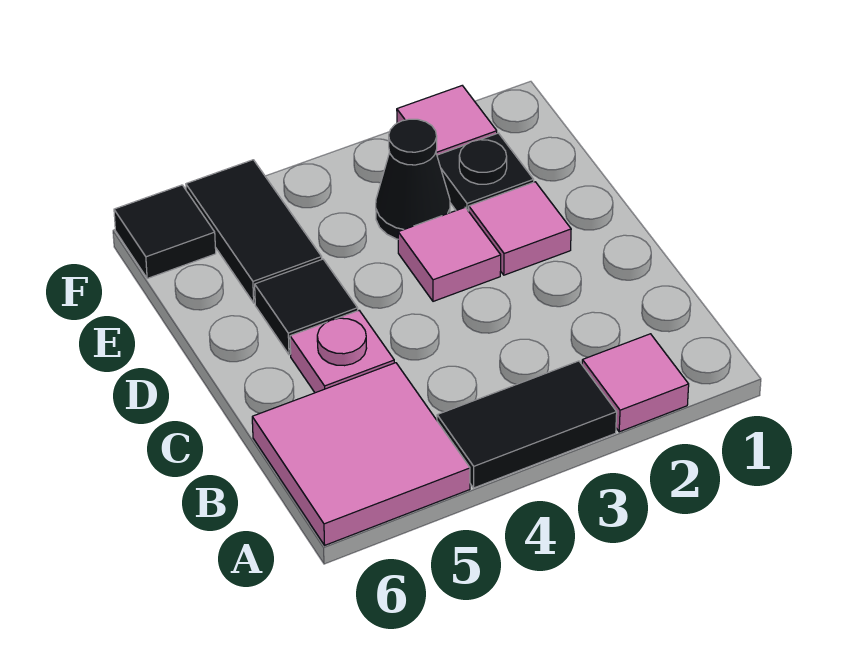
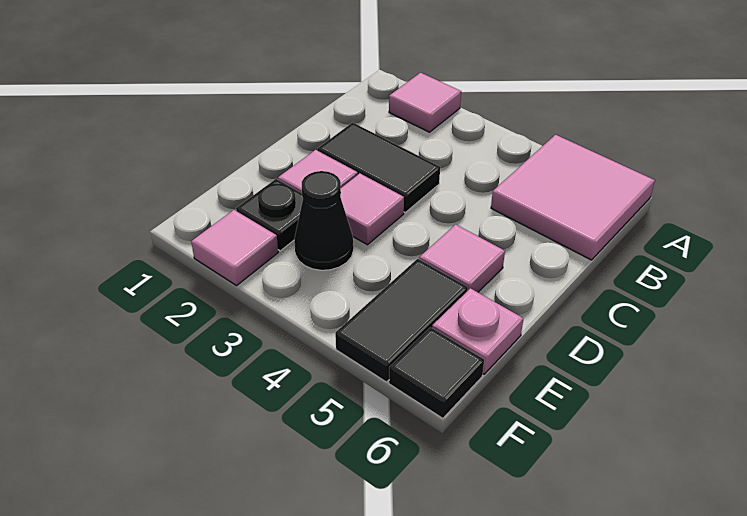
black 1x2 tile [437,361,617,488] -> black 1x2 tile moved to [317,123,440,212]
pink 1x1 plate [290,311,394,393] -> pink 1x1 plate moved to [432,288,523,374]
black 1x1 tile [255,259,358,355] -> pink 1x1 tile [419,224,505,292]

